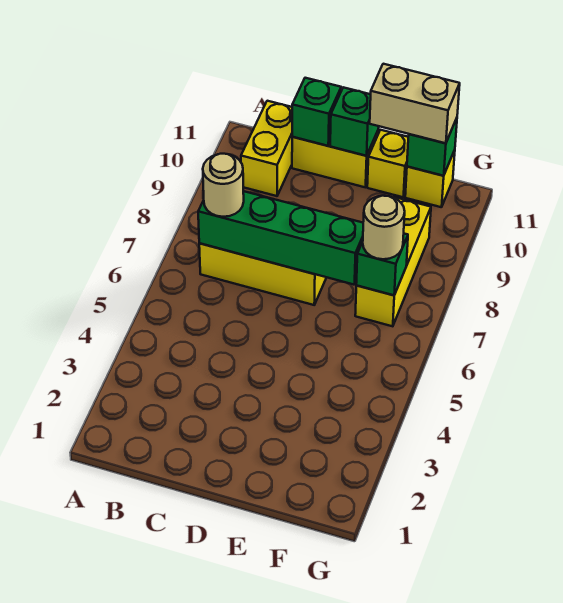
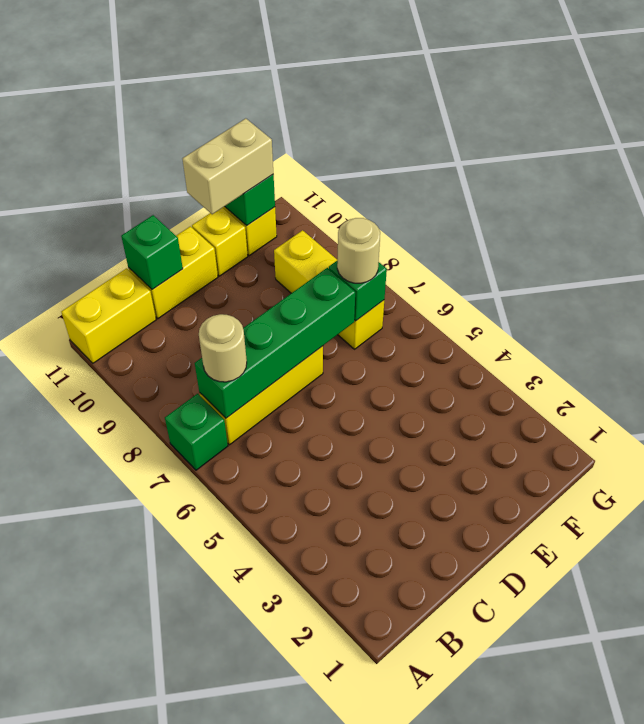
yellow 1x2 brick [241,101,292,196] -> yellow 1x2 brick turned to [61,268,156,363]
green 1x1 brick [330,87,379,156] -> green 1x1 brick moved to [165,394,228,470]

